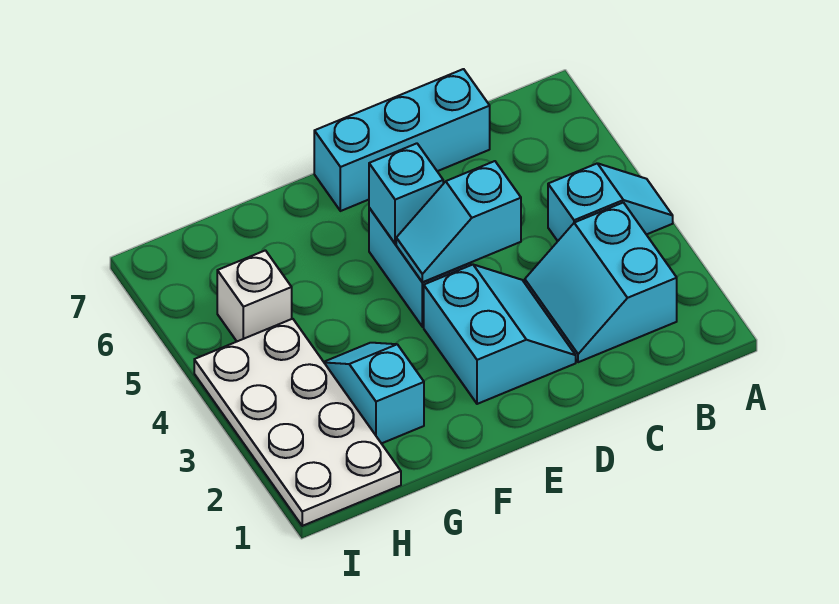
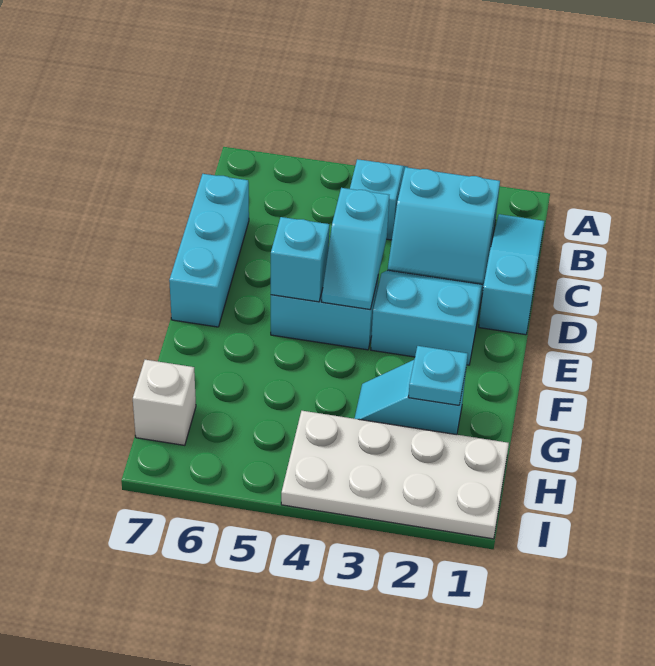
none -> cyan 1x3 slope [479,214,544,335]
none -> cyan 1x1 plate [408,346,468,405]
white 1x1 brick [217,250,292,341] -> white 1x1 brick moved to [133,360,196,445]

